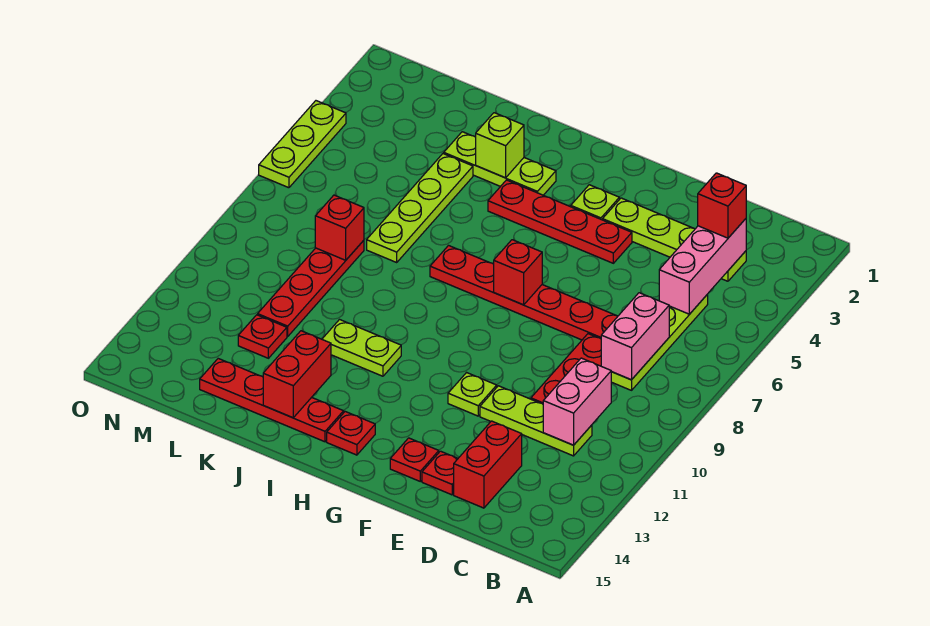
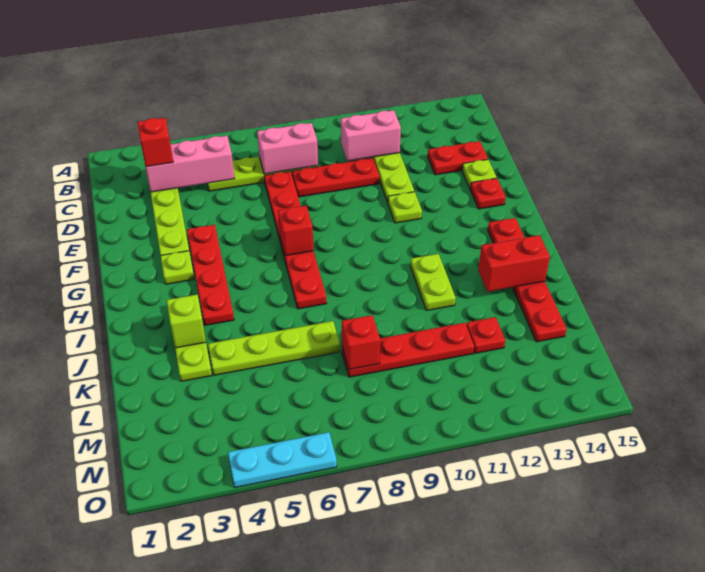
red 1x2 brick [454,421,522,508] -> red 1x2 plate [428,141,488,175]
red 1x1 plate [422,451,458,495] -> lime 1x1 plate [462,160,497,189]
lime 1x3 plate [259,101,346,188] -> cyan 1x3 plate [228,432,337,488]

